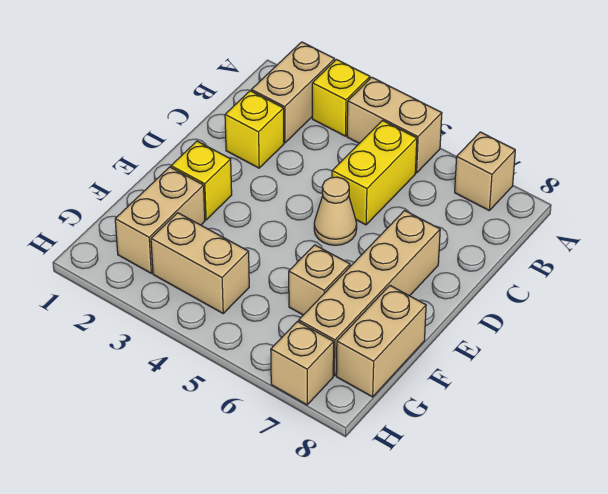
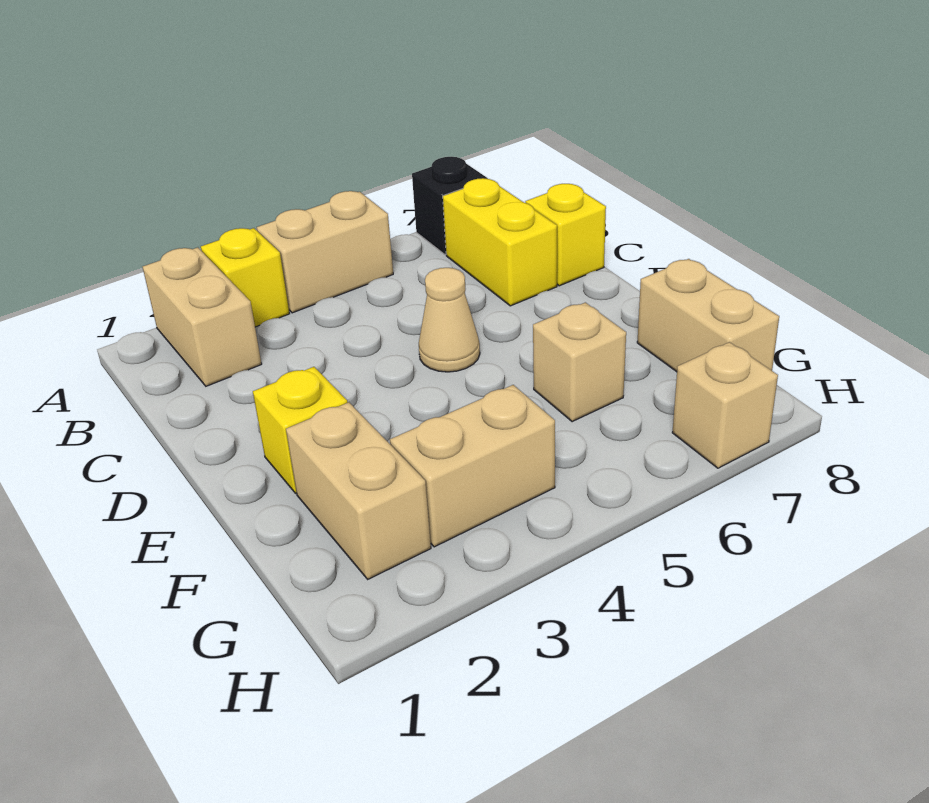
tan 1x1 brick [455,132,515,210] -> black 1x1 brick [412,157,488,255]
yellow 1x2 brick [332,121,417,225] -> yellow 1x2 brick moved to [443,178,557,306]
yellow 1x1 brick [225,91,284,168] -> yellow 1x1 brick moved to [525,184,606,286]
tan 1x4 brick [299,211,440,376] -> none

